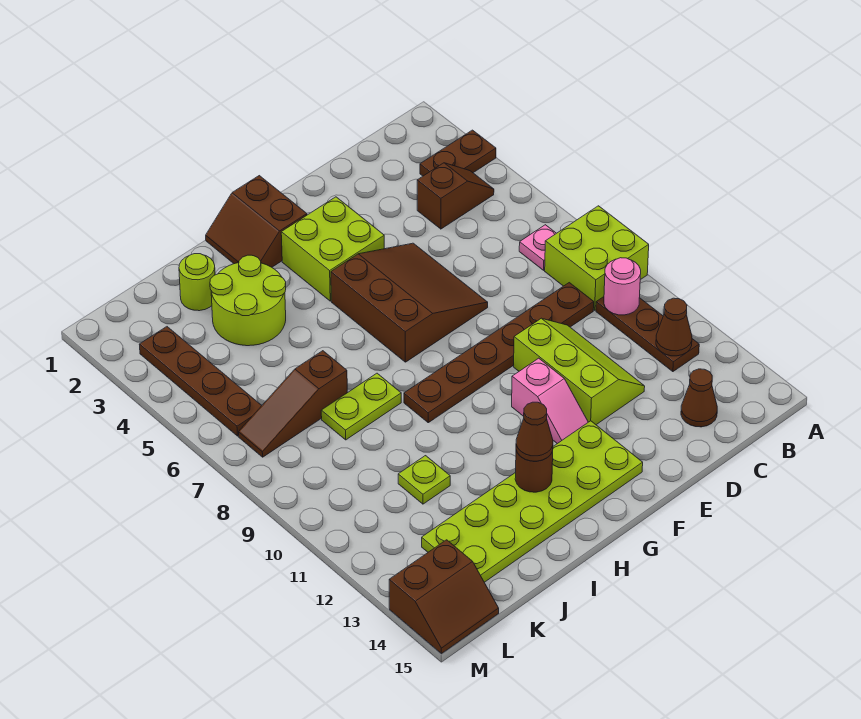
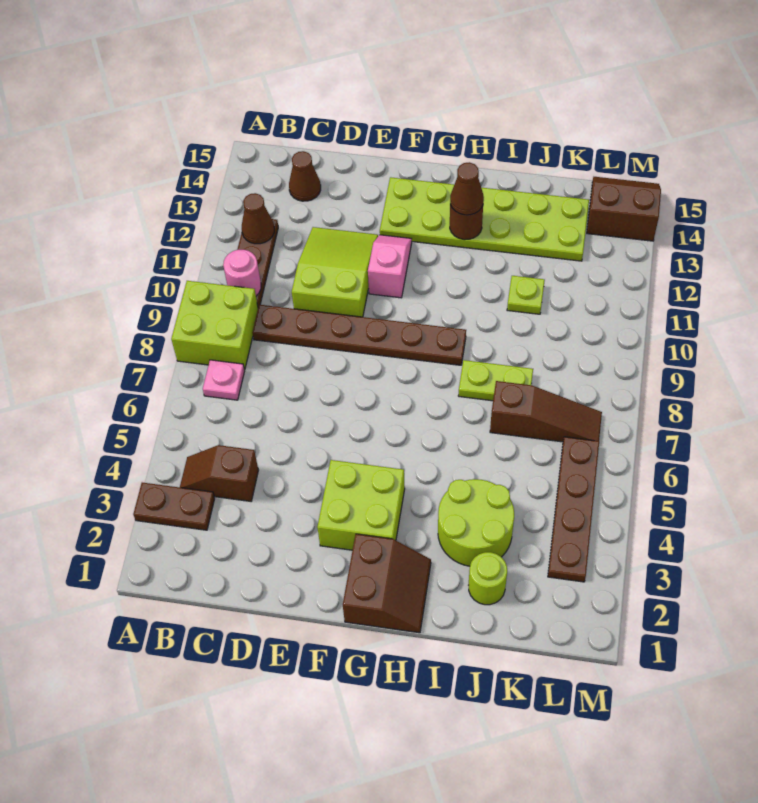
lime 2x3 slope [514,318,645,425] -> lime 2x3 slope turned to [292,227,378,317]
brown 3x3 slope [331,243,488,362] -> none

